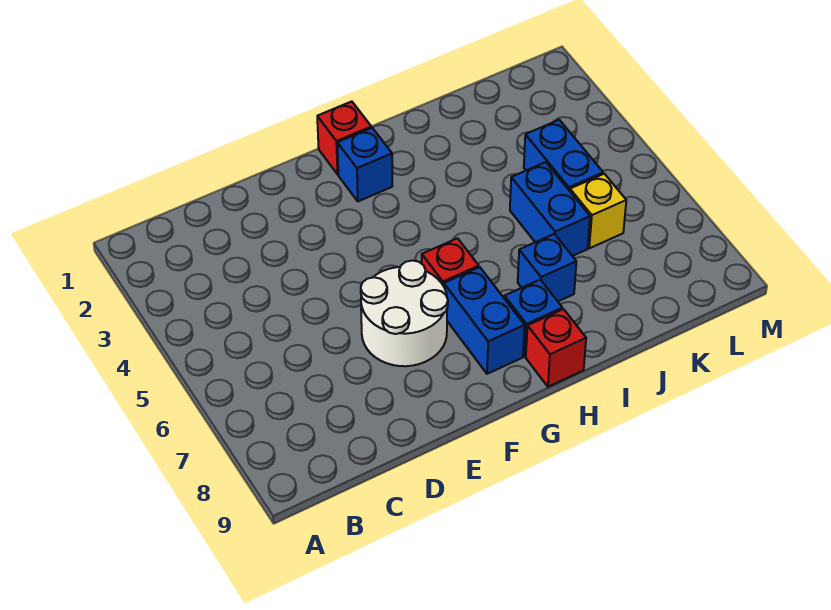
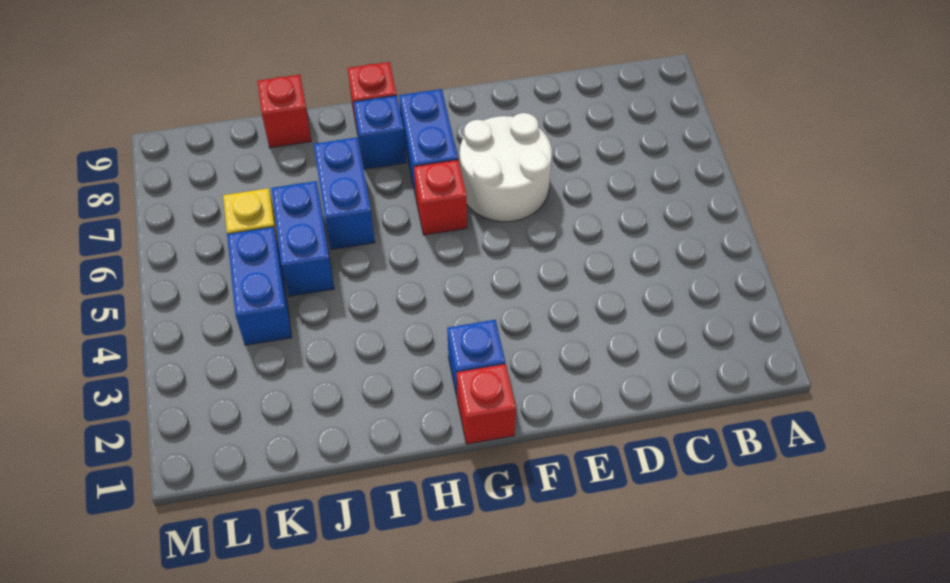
blue 1x1 brick [518,234,576,301] -> blue 1x2 brick [314,137,375,250]
none -> red 1x1 brick [257,75,311,148]

